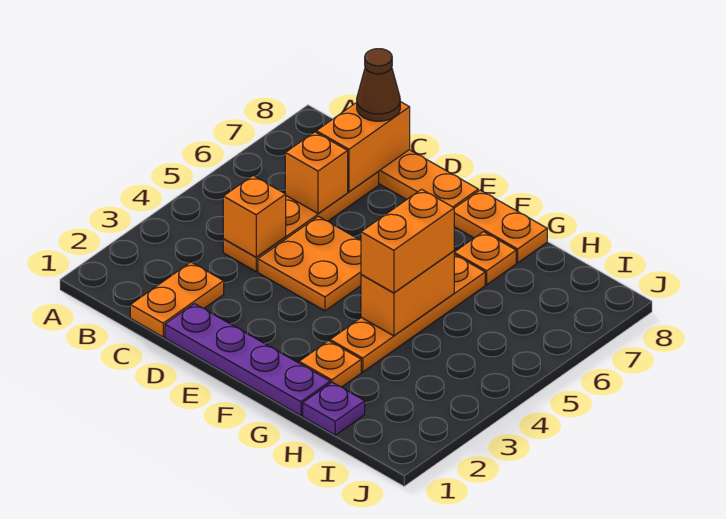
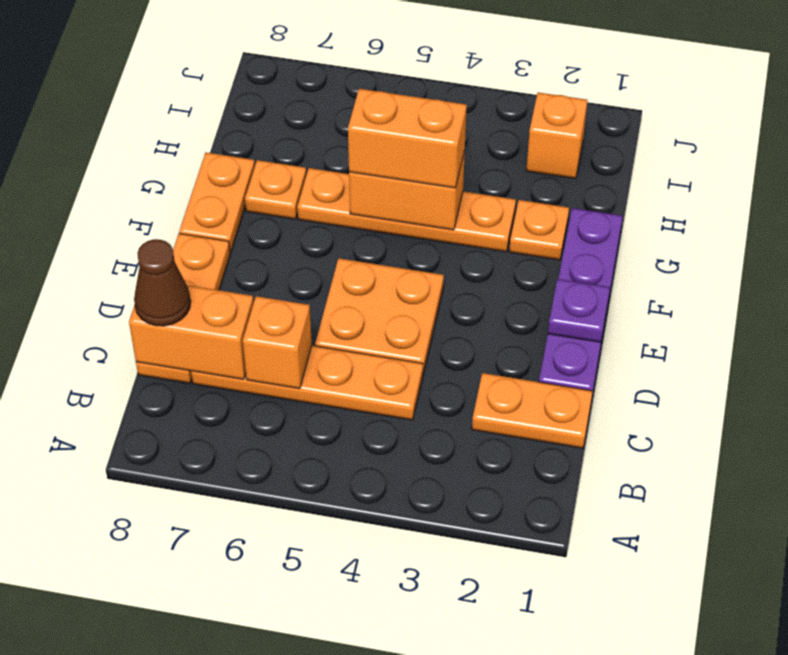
orange 1x1 brick [223,176,286,257] -> orange 1x1 brick moved to [526,92,587,179]
purple 1x1 plate [303,382,365,435] -> purple 1x1 plate moved to [548,279,610,342]

